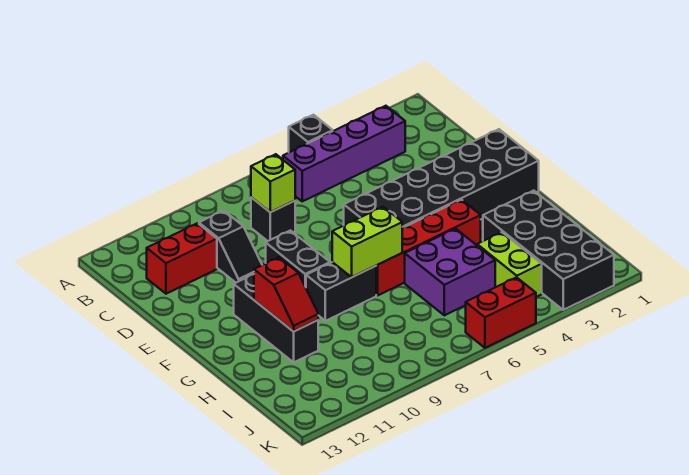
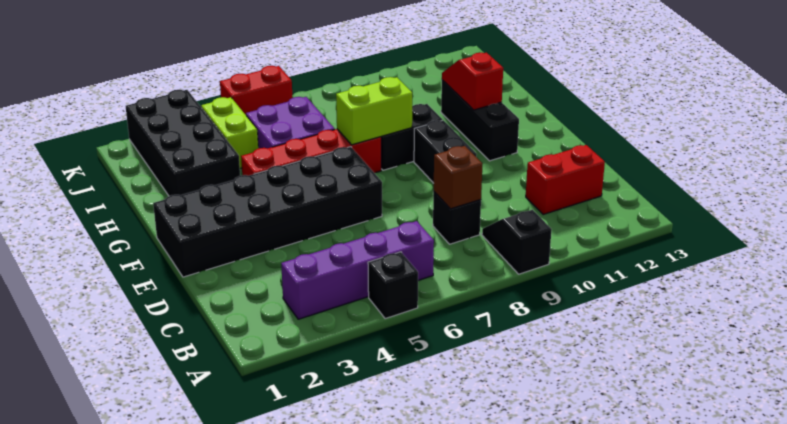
lime 1x1 brick [251,154,295,212] -> brown 1x1 brick [434,146,483,209]
black 1x2 slope [199,211,262,283] -> black 1x2 slope moved to [482,210,552,274]

